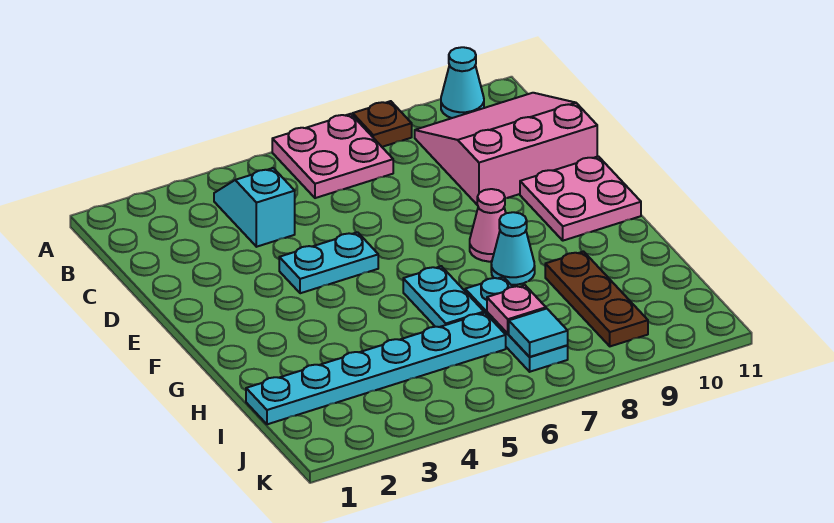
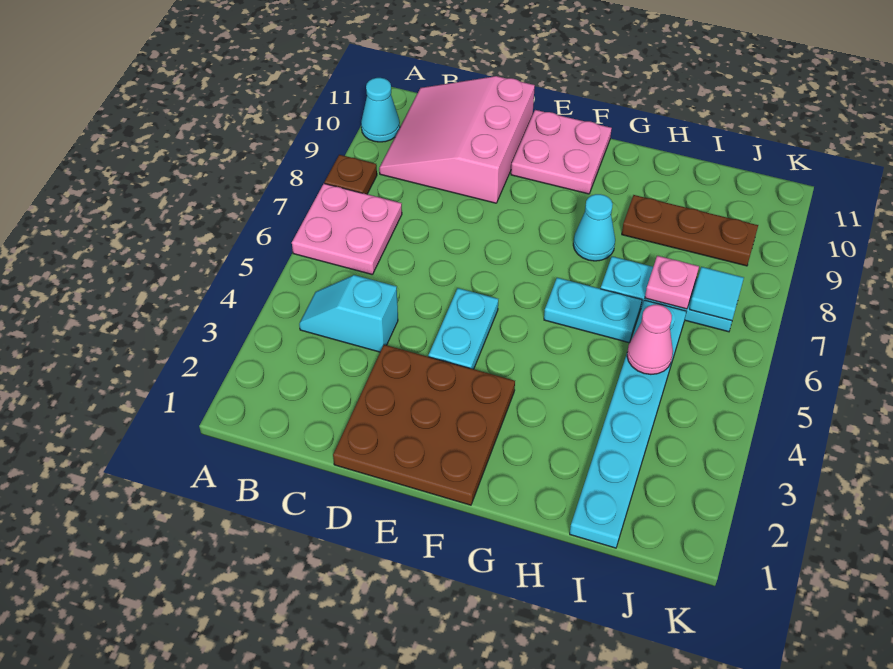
none -> brown 3x3 plate [333,345,515,505]
pink 1x1 cone [470,189,506,262] -> pink 1x1 cone moved to [627,305,673,374]

